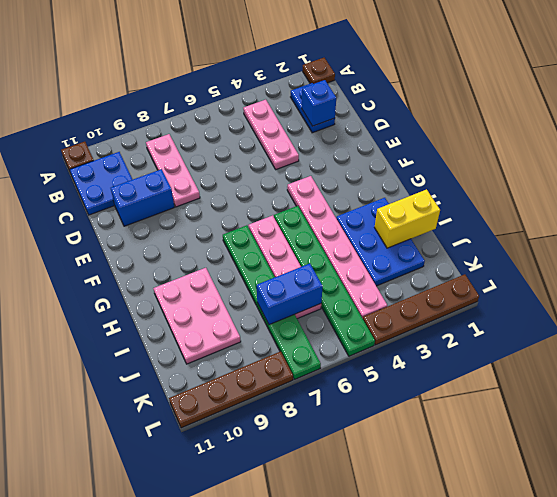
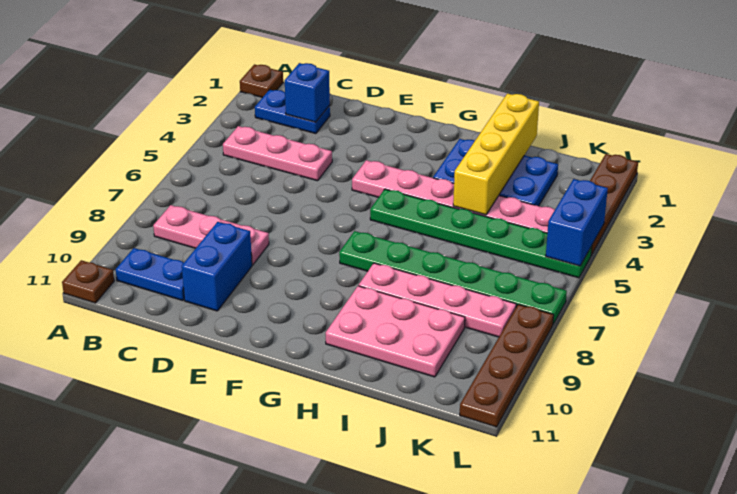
blue 2x2 plate [70,152,133,215] -> blue 1x2 plate [116,248,184,301]
pink 1x4 plate [248,215,321,319] -> pink 1x4 plate moved to [359,263,516,337]
yellow 1x2 brick [375,189,440,248] -> yellow 1x4 brick [453,94,539,215]
blue 1x2 brick [257,264,323,325] -> blue 1x2 brick moved to [546,179,608,266]

